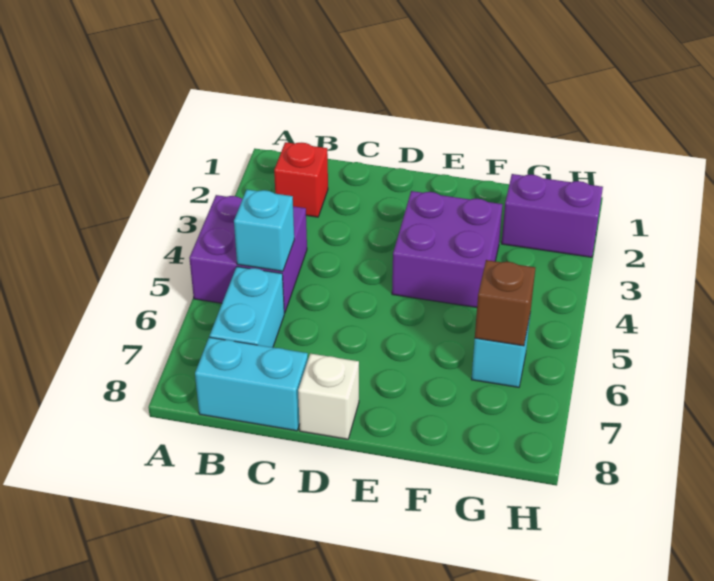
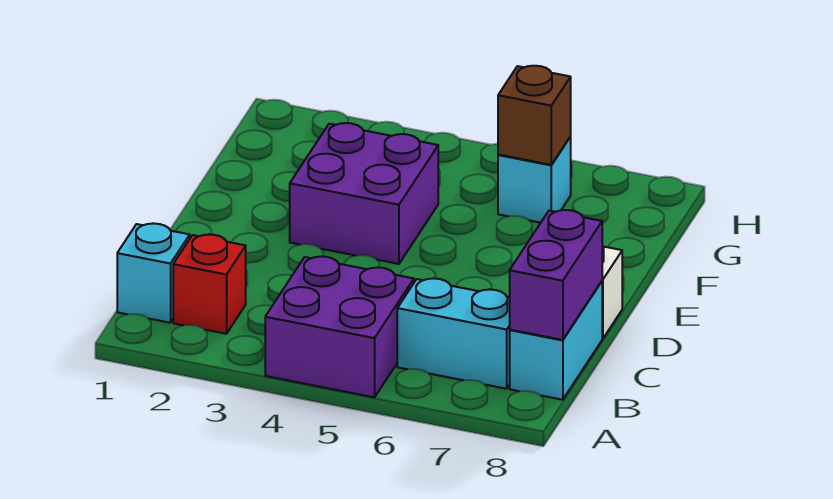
cyan 1x1 brick [234,190,294,271] -> cyan 1x1 brick moved to [117,223,190,323]
purple 1x2 brick [502,174,603,257] -> purple 1x2 brick moved to [510,210,602,340]

